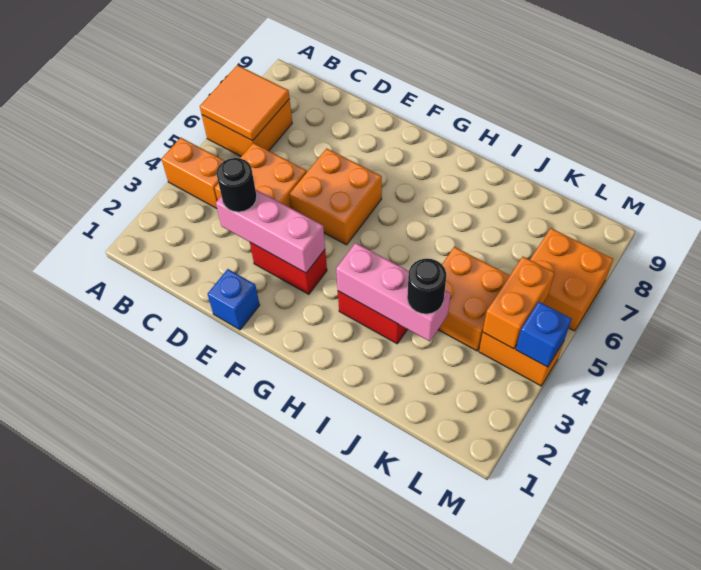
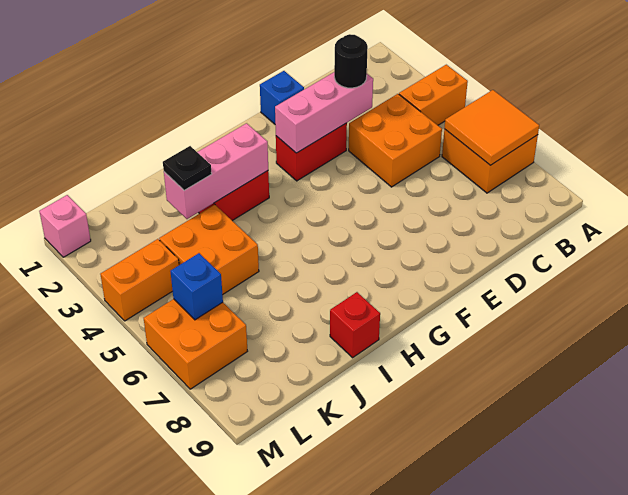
orange 2x2 brick [290,148,382,245] -> none
none -> red 1x1 brick [330,292,380,358]
black 1x1 round brick [407,259,446,314] -> black 1x1 plate [163,146,212,190]
orange 1x2 brick [483,257,554,349] -> none
none -> pink 1x1 brick [39,195,91,257]
blue 1x1 brick [516,302,571,367] -> blue 1x1 brick moved to [170,253,223,320]

